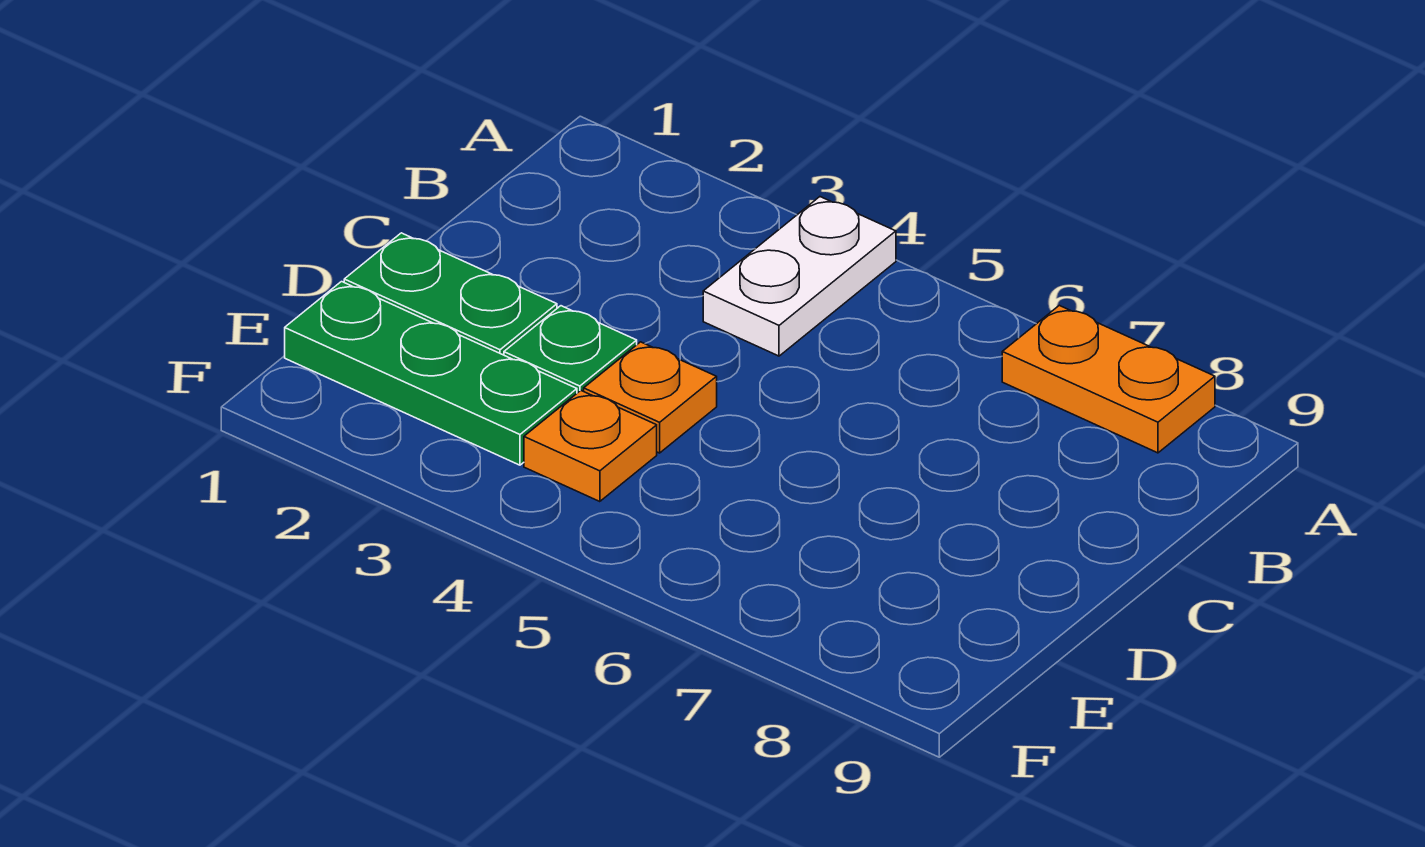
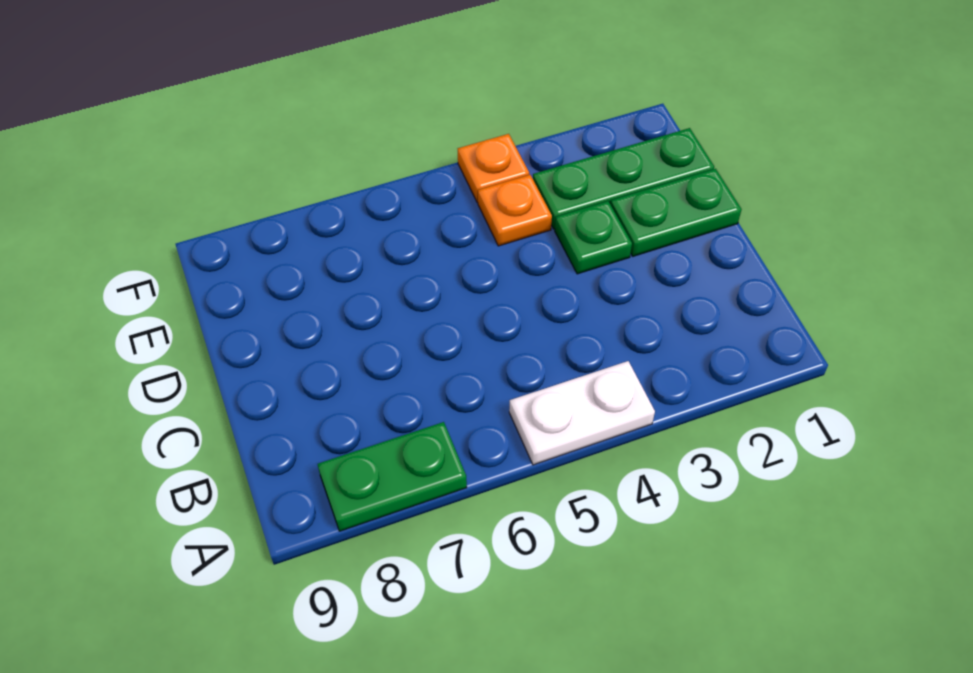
white 1x2 plate [703,197,896,356] -> white 1x2 plate turned to [509,361,655,465]
orange 1x2 plate [1002,305,1215,453] -> green 1x2 plate [318,422,467,531]
orange 1x1 plate [584,342,717,453] -> orange 1x1 plate moved to [458,134,529,203]

